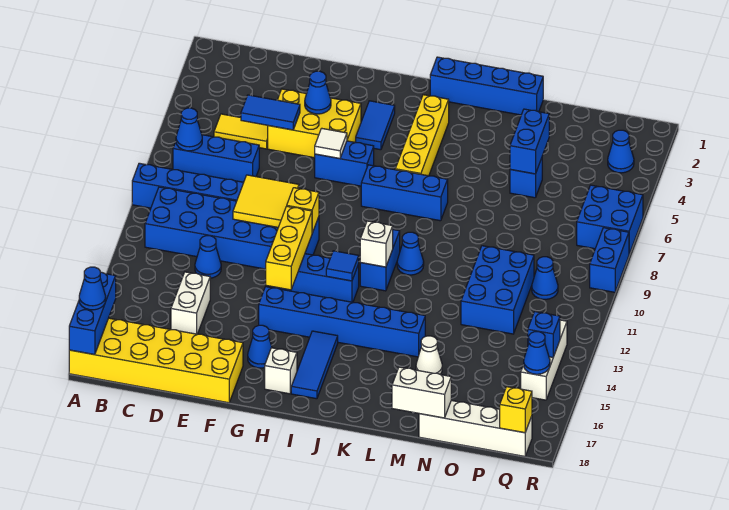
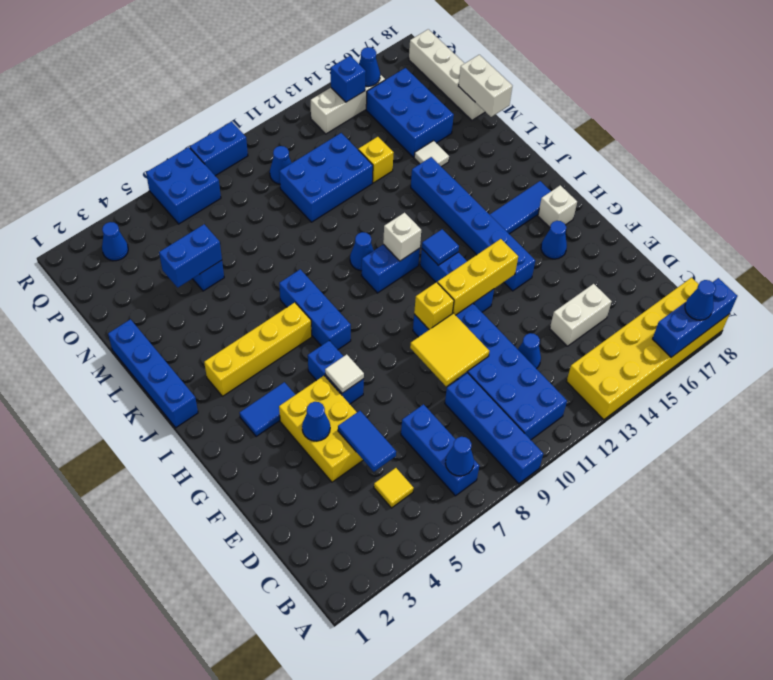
yellow 2x6 brick [69,318,243,403] -> yellow 2x6 brick turned to [567,278,729,420]
yellow 1x2 tile [214,114,268,149] -> yellow 1x1 tile [374,468,414,508]
white 1x1 cone [416,336,442,374] -> white 1x1 tile [414,141,449,167]
none -> blue 2x3 brick [366,68,454,158]
yellow 1x1 brick [500,387,532,433] -> yellow 1x1 brick moved to [358,137,394,183]

